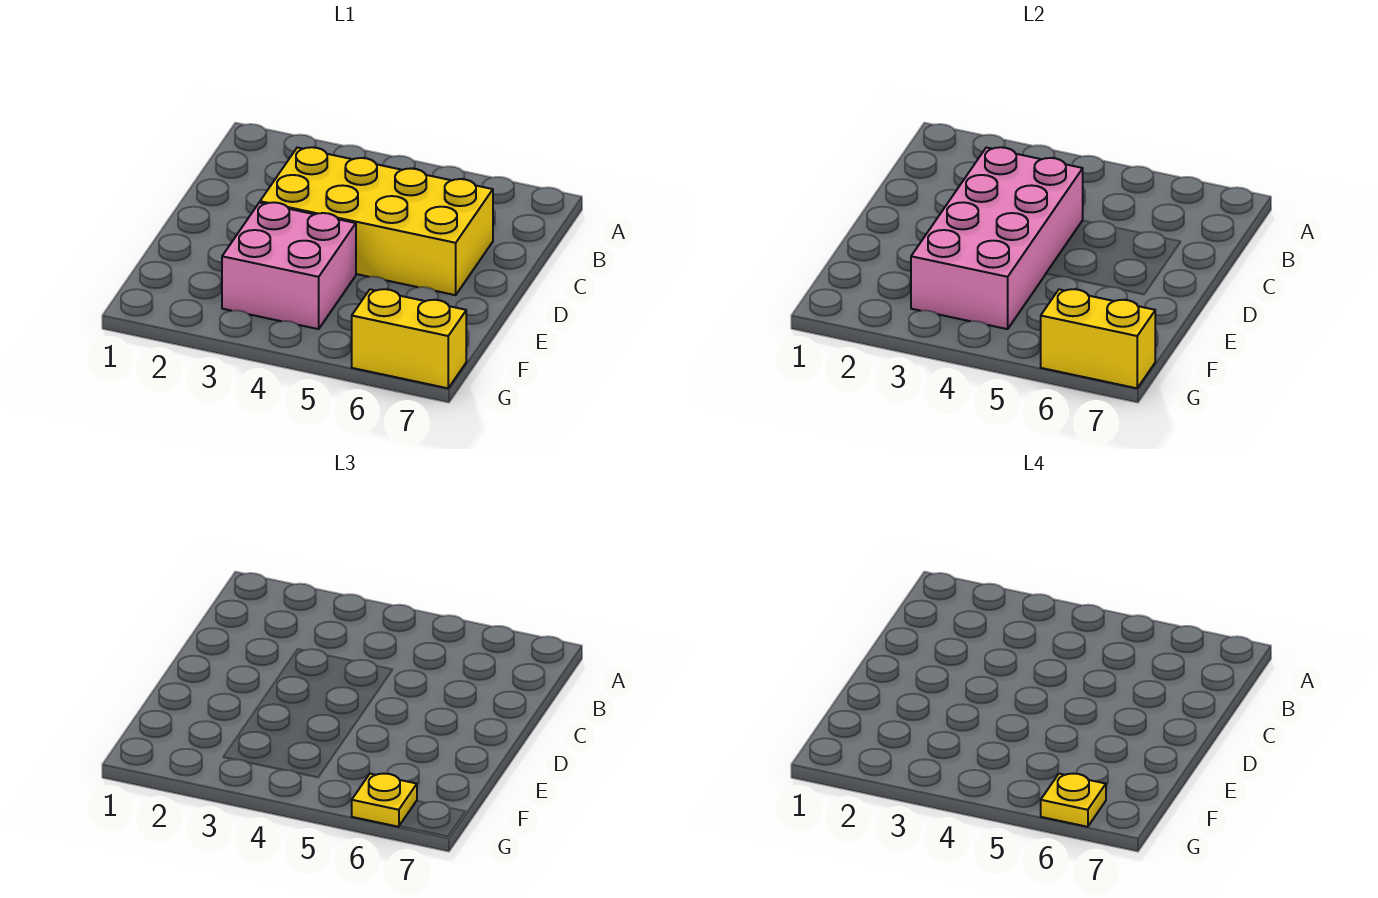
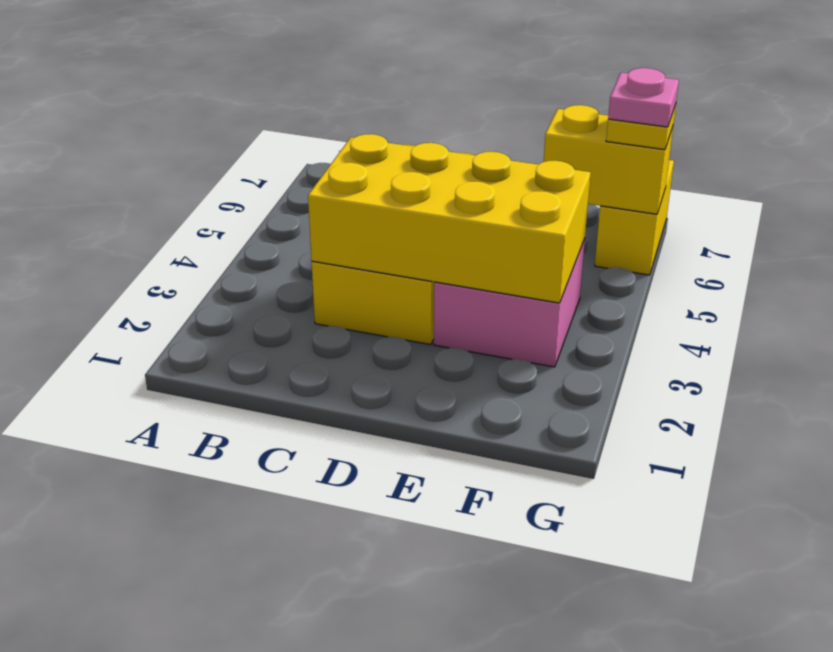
pink 2x4 brick [911,147,1083,329] -> yellow 2x4 brick [308,134,591,303]
yellow 1x2 brick [1041,289,1155,388] -> yellow 1x2 brick turned to [544,105,673,214]
yellow 1x1 plate [1041,774,1106,827] -> pink 1x1 plate [608,68,679,127]

